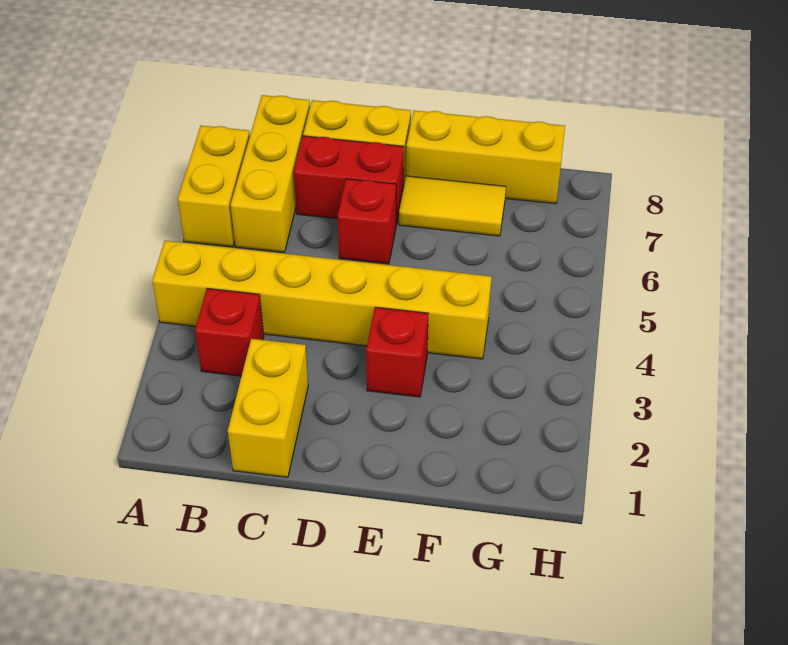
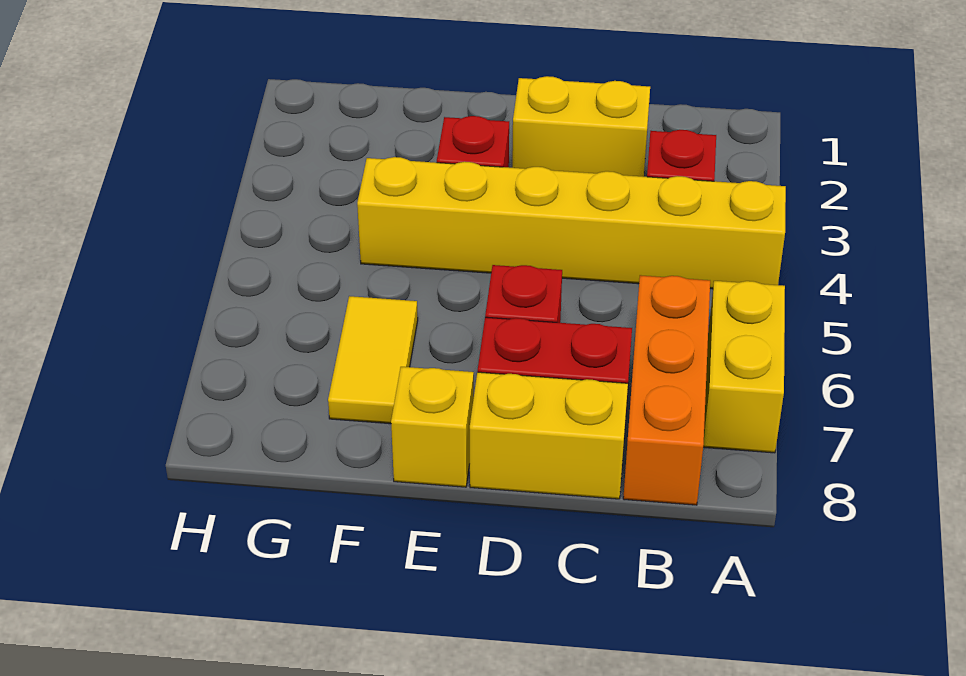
yellow 1x3 brick [231,95,310,252] -> orange 1x3 brick [623,275,710,505]
yellow 1x2 brick [228,339,308,477] -> yellow 1x2 brick turned to [512,76,650,177]
yellow 1x2 tile [399,176,506,236] -> yellow 1x2 tile turned to [328,296,418,424]
yellow 1x3 brick [406,110,565,204] -> yellow 1x1 brick [391,367,474,487]

